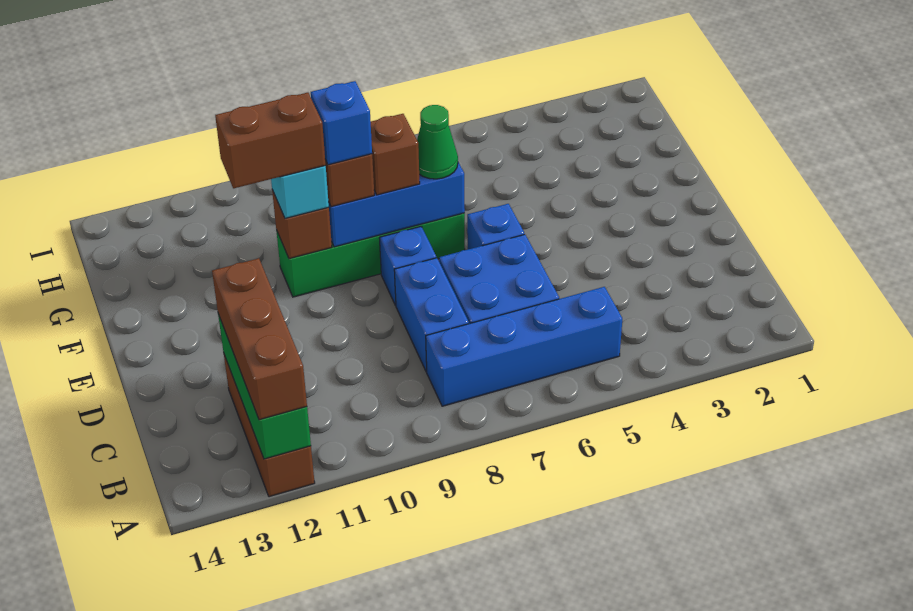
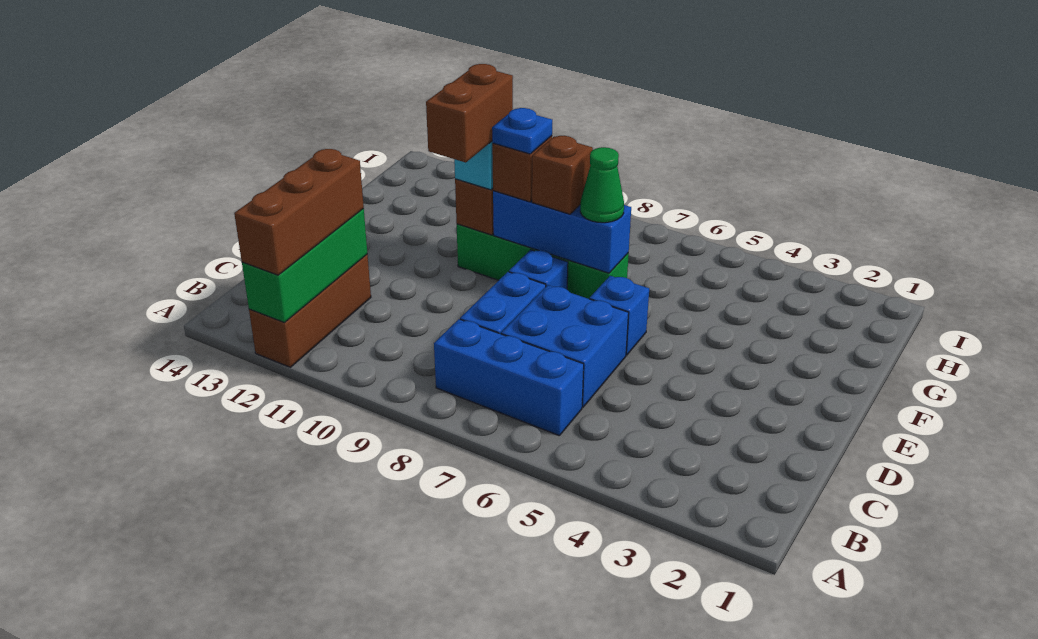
blue 1x4 brick [426,287,622,406] -> blue 1x3 brick [434,319,584,436]
blue 1x1 brick [311,81,372,165] -> blue 1x1 plate [492,108,552,154]
brown 1x2 brick [215,93,326,188] -> brown 1x2 brick turned to [426,64,513,163]

